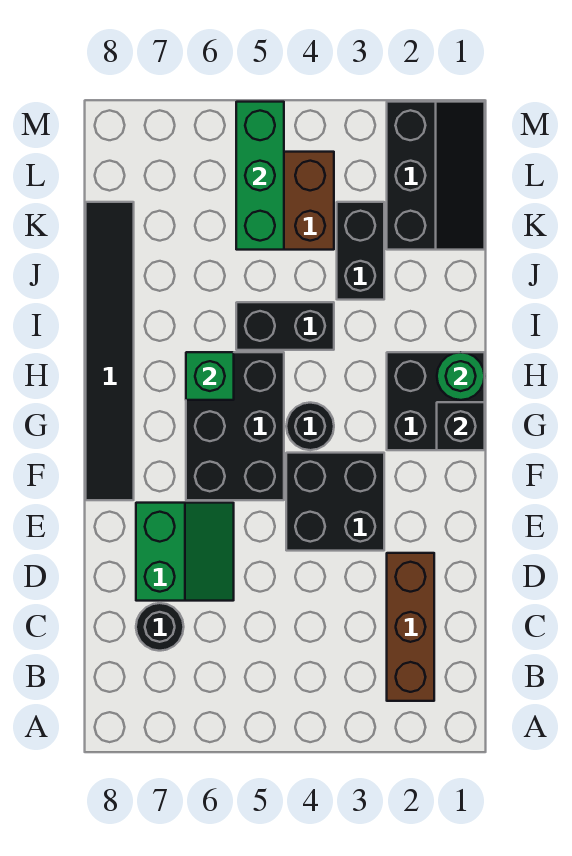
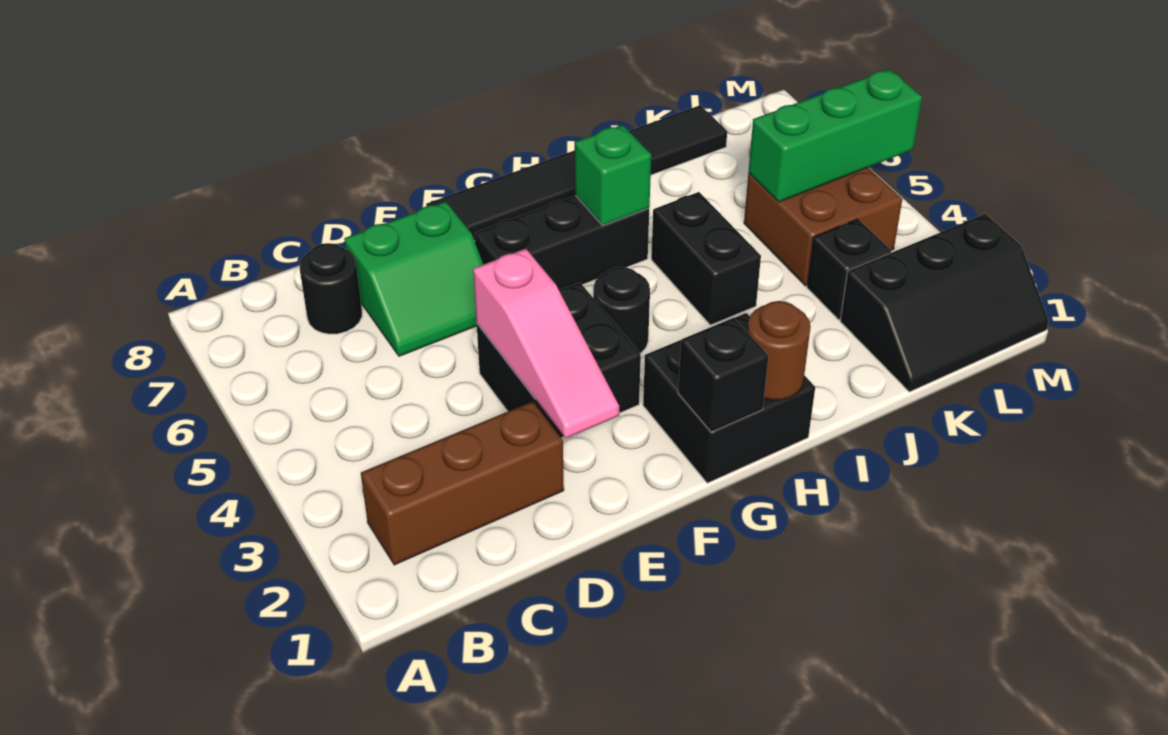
none -> pink 1x3 slope [473,249,619,438]
black 2x3 brick [186,352,284,500] -> black 1x3 brick [475,196,649,290]
green 1x1 round brick [437,352,485,400] -> brown 1x1 round brick [747,301,811,400]
black 1x2 brick [337,202,384,300] -> black 1x1 brick [807,219,891,320]

